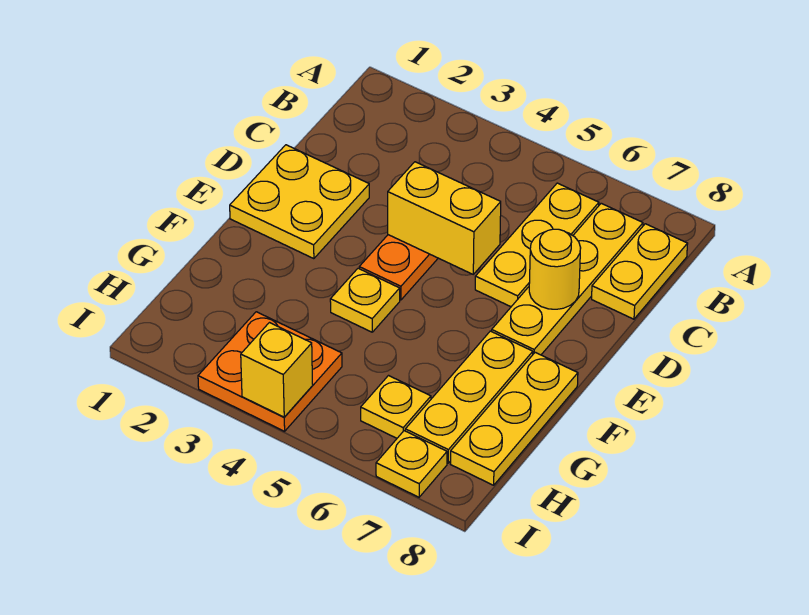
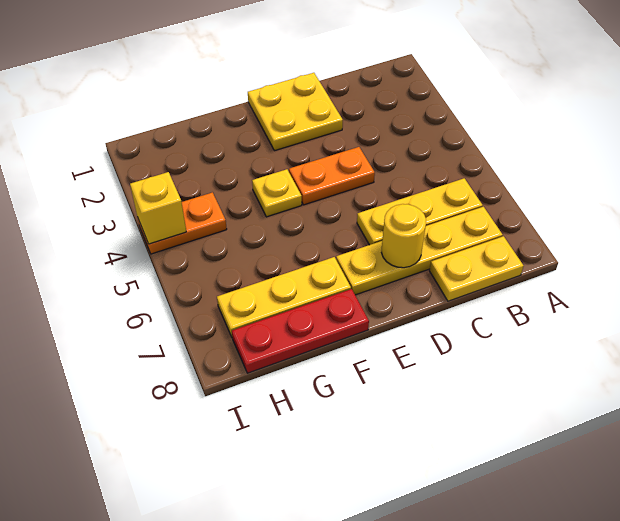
yellow 1x2 brick [388,162,501,274] -> none
yellow 1x3 plate [451,352,578,485] -> red 1x3 plate [232,289,369,373]
orange 2x2 plate [198,312,342,431] -> orange 1x2 plate [138,192,227,254]
yellow 1x1 plate [361,376,431,438] -> none
yellow 1x1 plate [376,431,447,497] -> none

